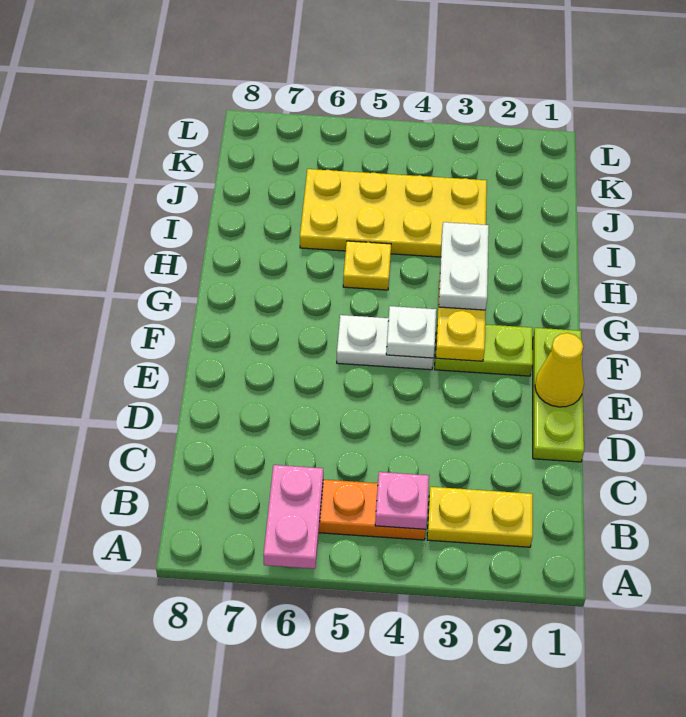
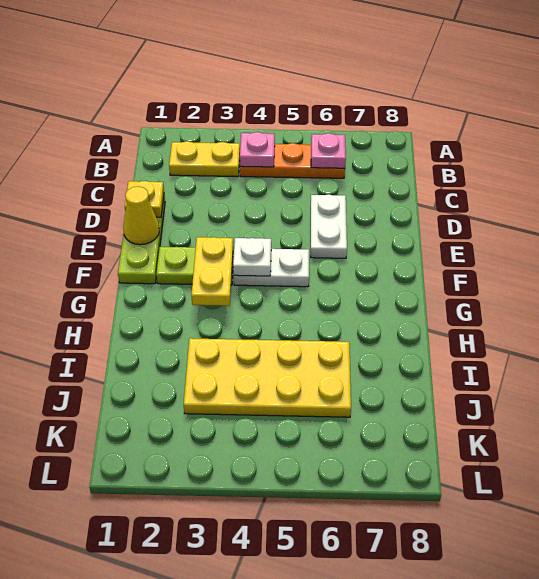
pink 1x2 plate [263,465,323,569] -> pink 1x1 plate [311,133,346,168]
white 1x2 plate [439,222,489,310] -> white 1x2 plate moved to [311,194,347,258]
yellow 1x1 plate [343,241,391,290] -> yellow 1x1 plate moved to [125,181,164,217]

